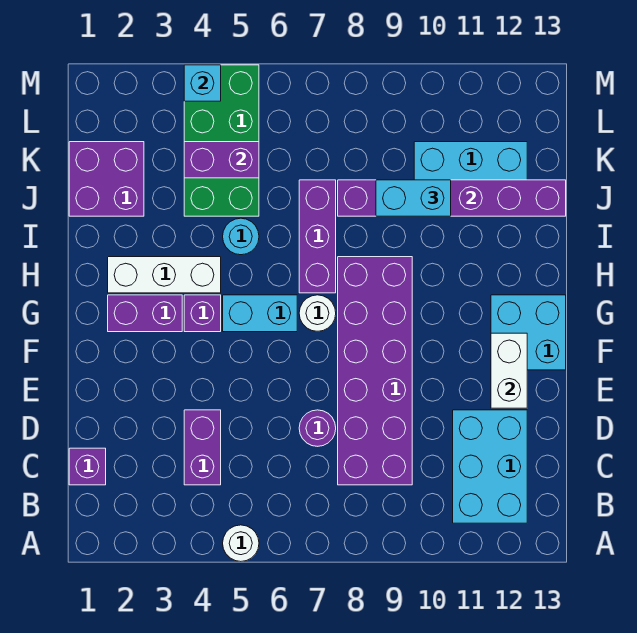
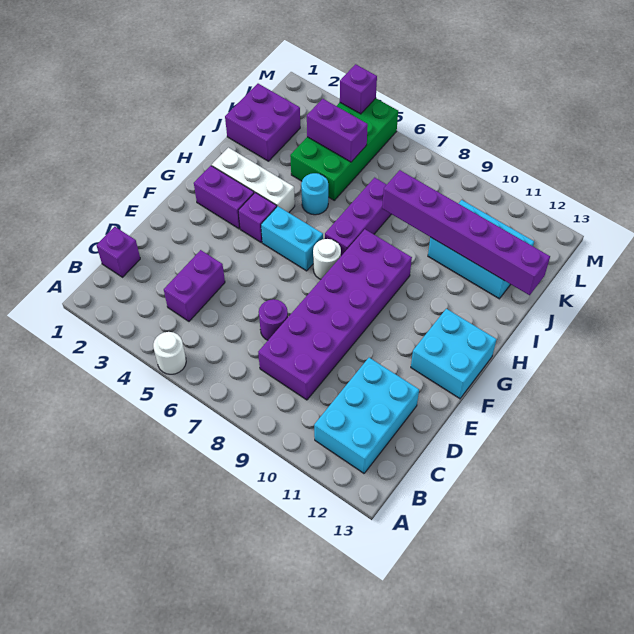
white 1x2 brick [491,333,527,408] -> none
cyan 1x2 brick [376,180,451,216] -> none
cyan 1x1 brick [184,65,221,101] -> purple 1x1 brick [340,64,377,114]

